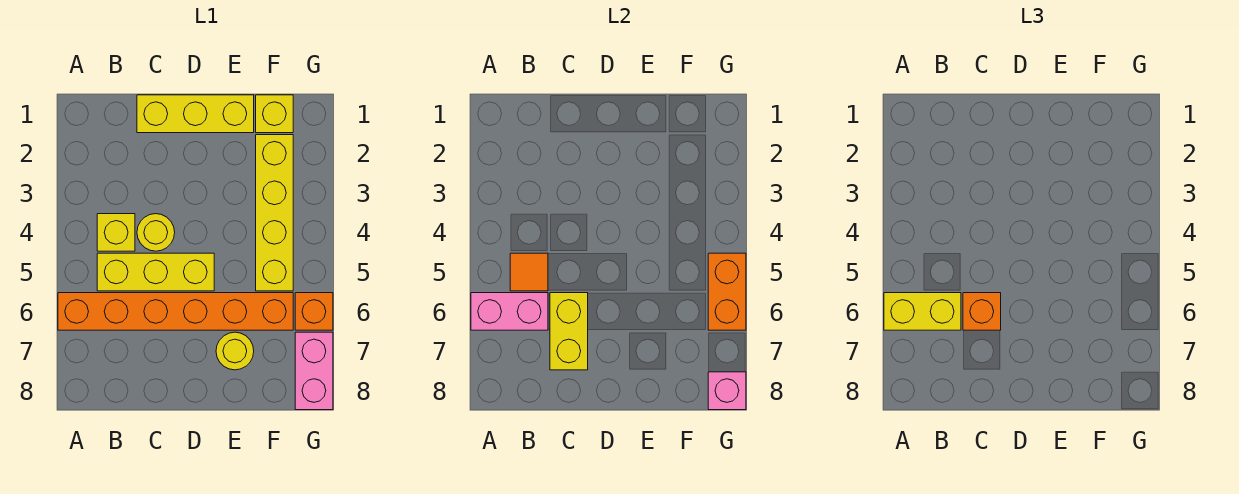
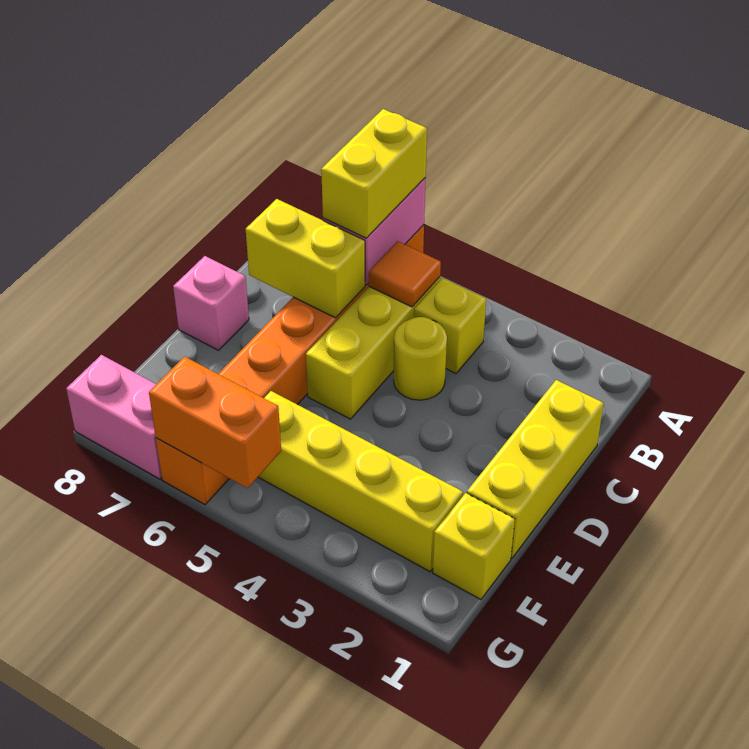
orange 1x1 brick [963,293,1001,330] -> none
yellow 1x1 round brick [216,332,254,370] -> none
pink 1x1 brick [708,372,746,410] -> pink 1x1 brick moved to [173,256,249,350]

